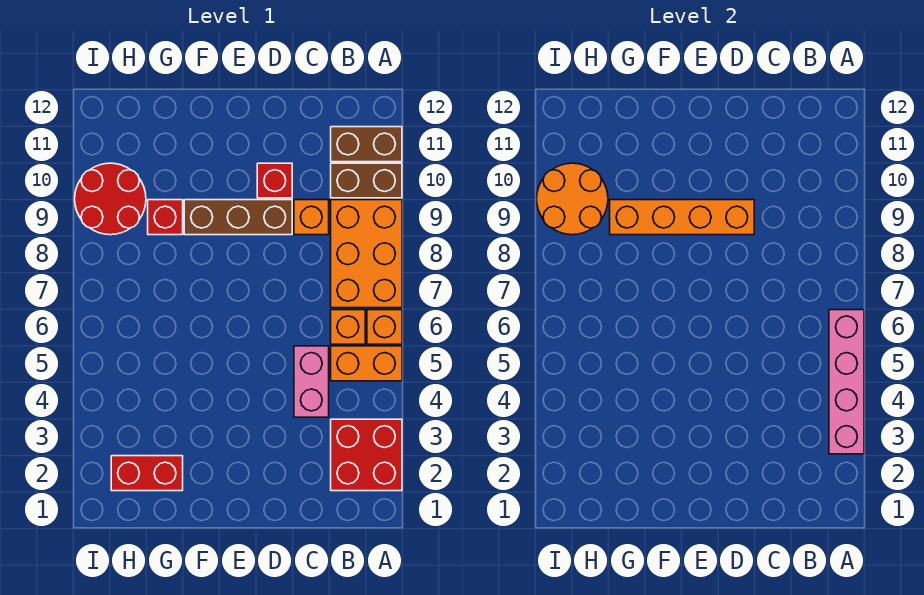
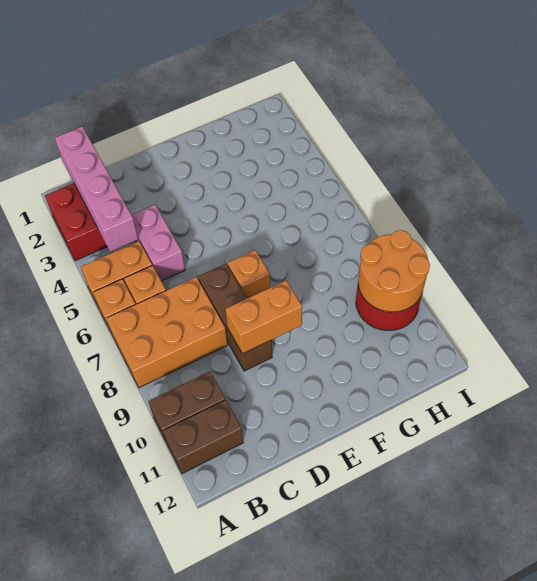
pink 1x4 brick [829,310,864,454] -> pink 1x4 brick moved to [55,126,138,252]
orange 2x3 brick [331,200,402,308] -> orange 2x3 brick turned to [106,277,228,388]
orange 1x1 brick [294,200,329,235] -> orange 1x1 brick moved to [228,250,270,298]
brown 1x3 brick [184,200,292,235] -> brown 1x3 brick turned to [198,264,272,371]
orange 1x4 brick [610,200,754,235] -> orange 1x2 brick [225,281,302,354]
red 1x1 brick [257,163,292,198] -> none
red 1x2 brick [111,456,183,491] -> none
red 1x1 brick [148,200,183,235] -> none

